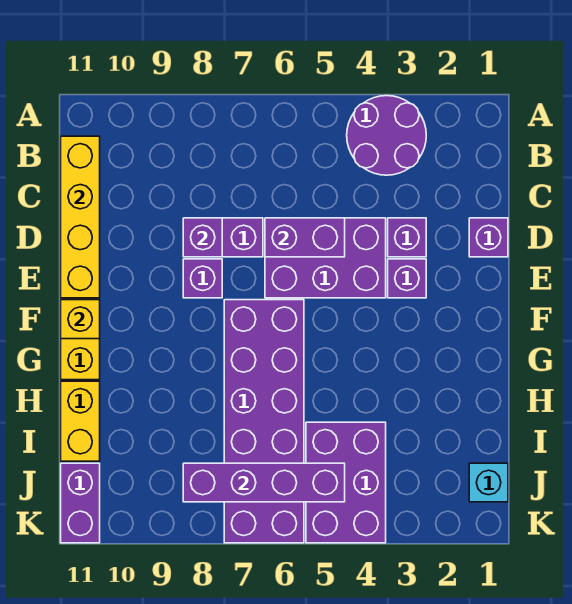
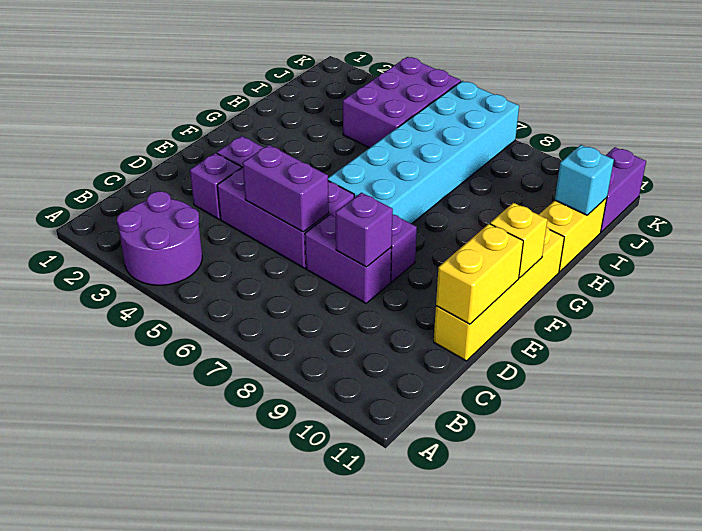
yellow 1x4 brick [61,136,100,298] -> yellow 1x2 brick [436,224,523,324]
purple 1x1 brick [469,218,508,257] -> none
purple 2x6 brick [224,300,304,543] -> cyan 2x6 brick [328,81,519,224]
cyan 1x1 brick [469,463,508,502] -> cyan 1x1 brick moved to [555,145,614,215]
purple 1x4 brick [183,463,345,502] -> none

